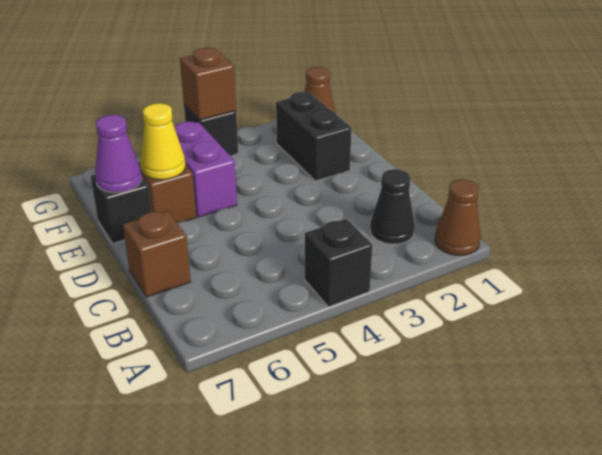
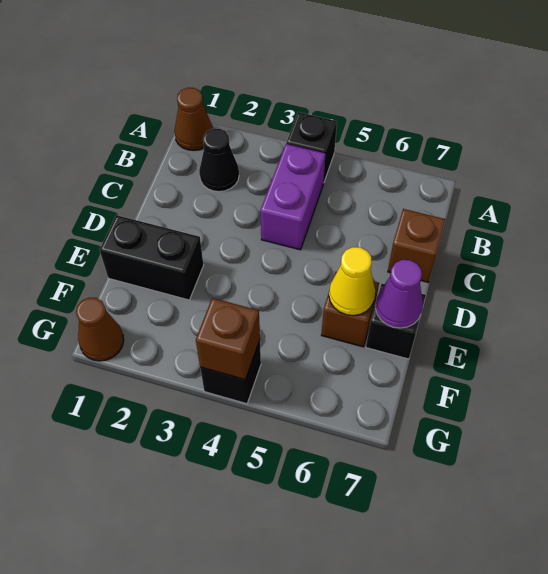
black 1x2 brick [276,92,352,181] -> black 1x2 brick turned to [100,215,204,300]
purple 1x2 brick [174,122,237,217] -> purple 1x2 brick moved to [260,144,326,250]

